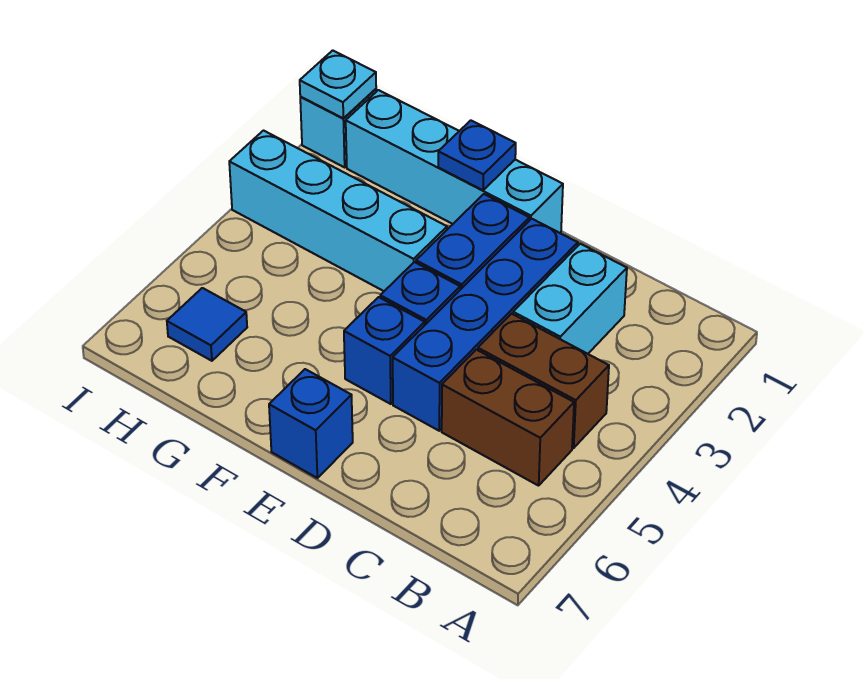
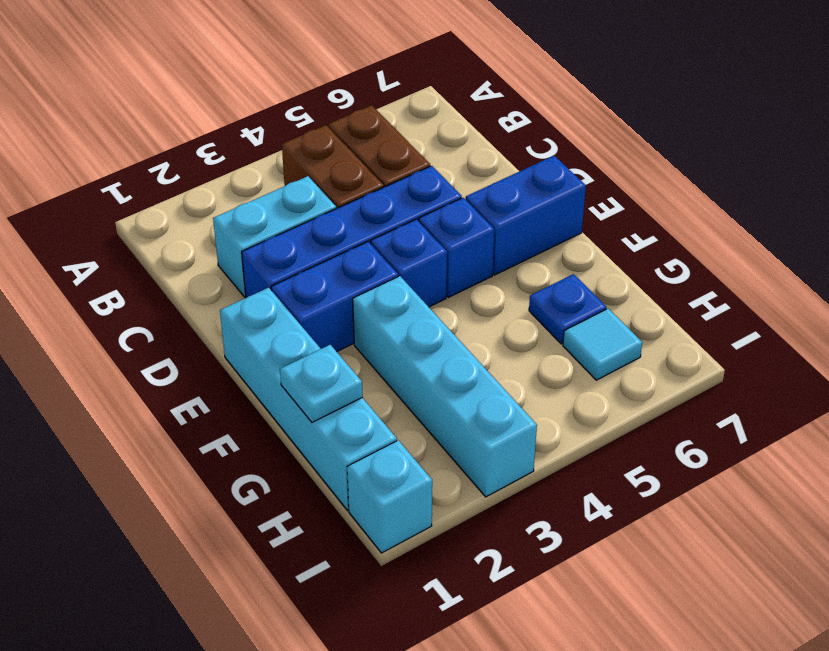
blue 1x1 brick [269,369,353,478] -> blue 1x2 brick [465,156,586,275]
blue 1x1 plate [438,120,516,190] -> blue 1x1 plate moved to [529,274,606,344]
blue 1x1 tile [167,288,247,361] -> cyan 1x1 tile [563,309,642,380]
cyan 1x1 plate [300,50,376,118] -> cyan 1x1 plate moved to [280,345,363,422]

